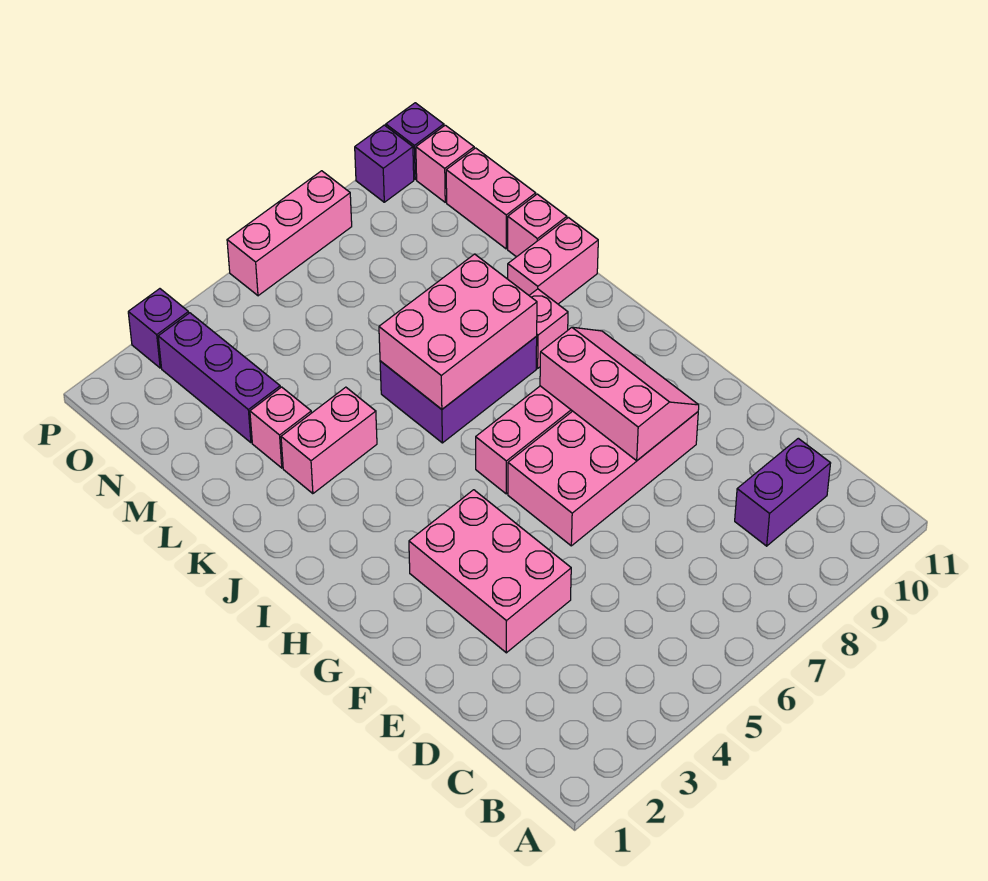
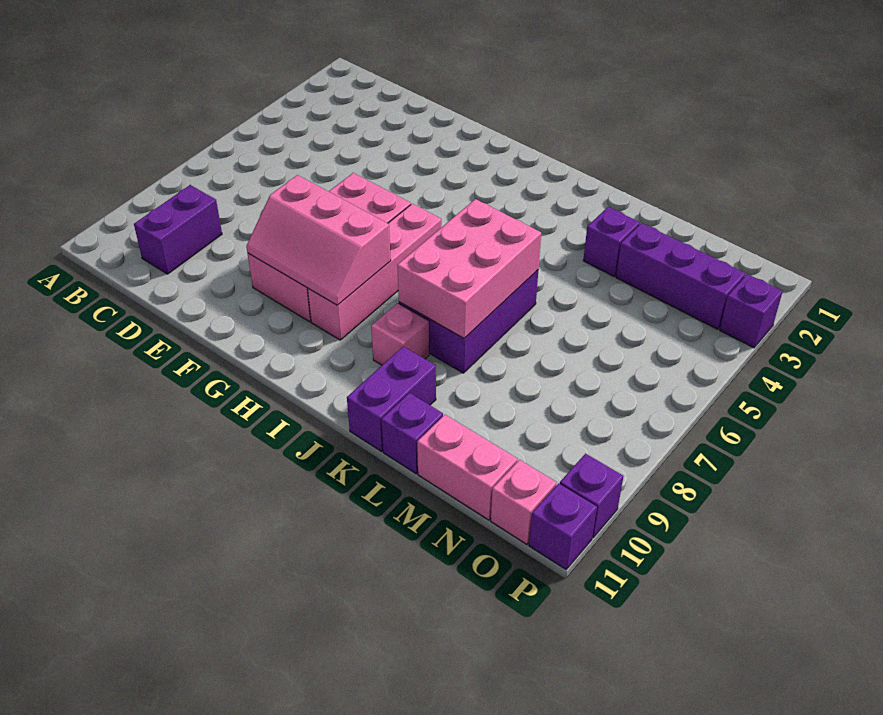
pink 2x3 brick [409,490,571,653] -> none
pink 1x2 brick [281,387,377,494] -> none
pink 1x2 brick [508,218,598,304] -> purple 1x2 brick [347,347,436,451]
pink 1x1 brick [250,387,311,468] -> purple 1x1 brick [583,207,640,276]
pink 1x1 brick [508,194,567,257] -> purple 1x1 brick [381,393,443,473]
pink 1x3 brick [227,171,352,296] -> none

